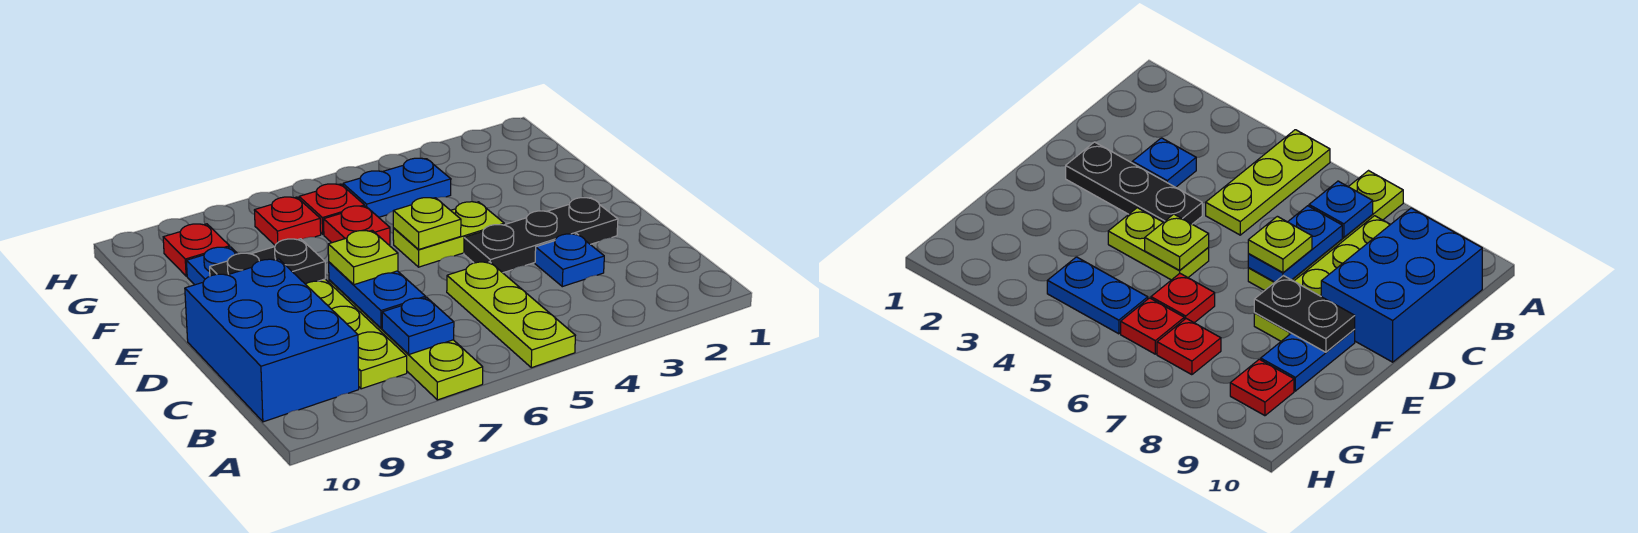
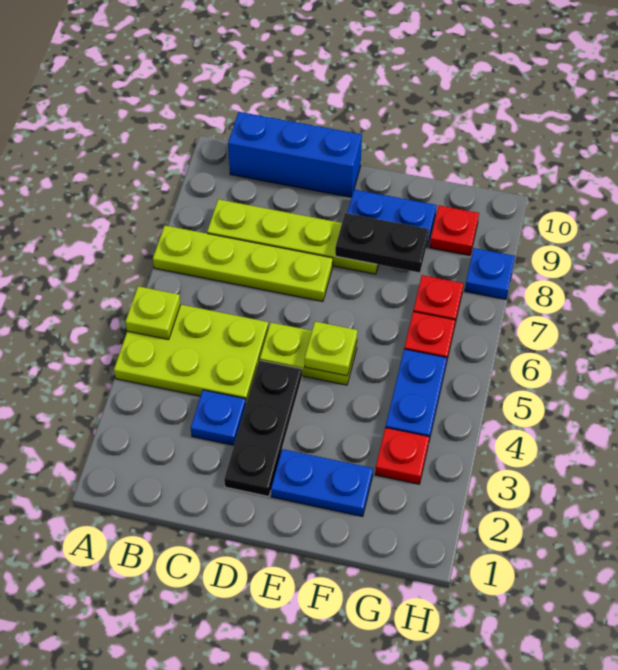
lime 1x3 plate [447,262,575,368] -> lime 2x3 plate [114,305,269,403]
blue 1x1 plate [382,298,454,354] -> blue 1x1 plate moved to [465,248,515,299]
blue 2x3 brick [185,259,359,422] -> blue 1x3 brick [228,112,362,197]
blue 1x2 plate [329,262,426,328] -> blue 1x2 plate moved to [271,449,373,517]
lime 1x1 plate [328,230,398,285] -> lime 1x1 plate moved to [125,286,181,340]
lime 1x2 plate [393,202,504,267] -> lime 1x2 plate turned to [260,323,357,385]
black 1x2 plate [210,239,325,284] -> black 1x2 plate turned to [335,213,429,273]
red 1x1 plate [324,206,390,245] -> red 1x1 plate moved to [375,428,429,484]

